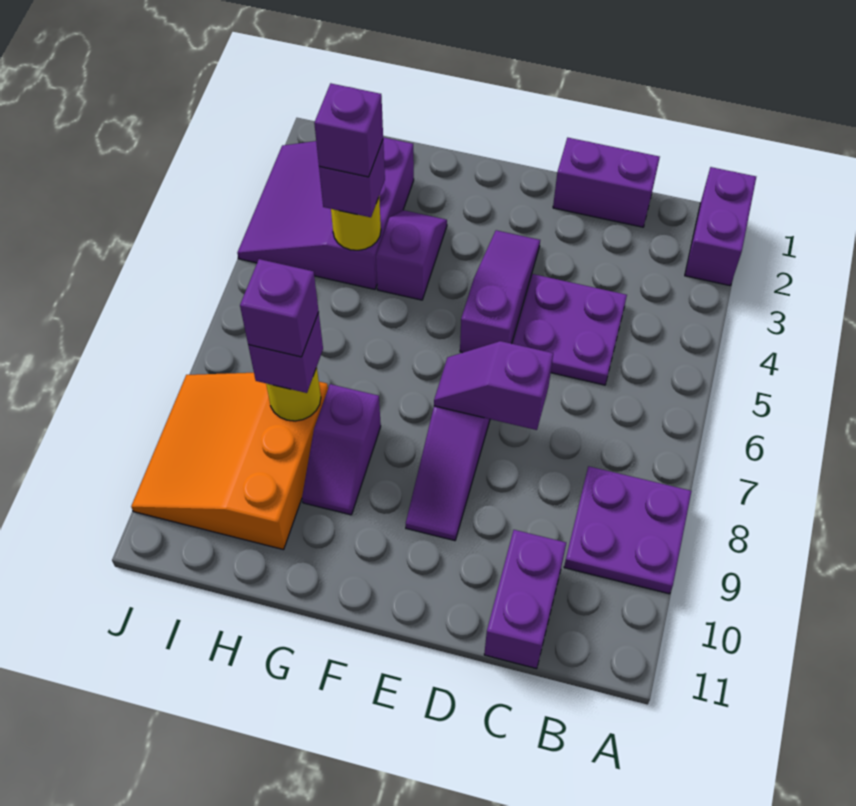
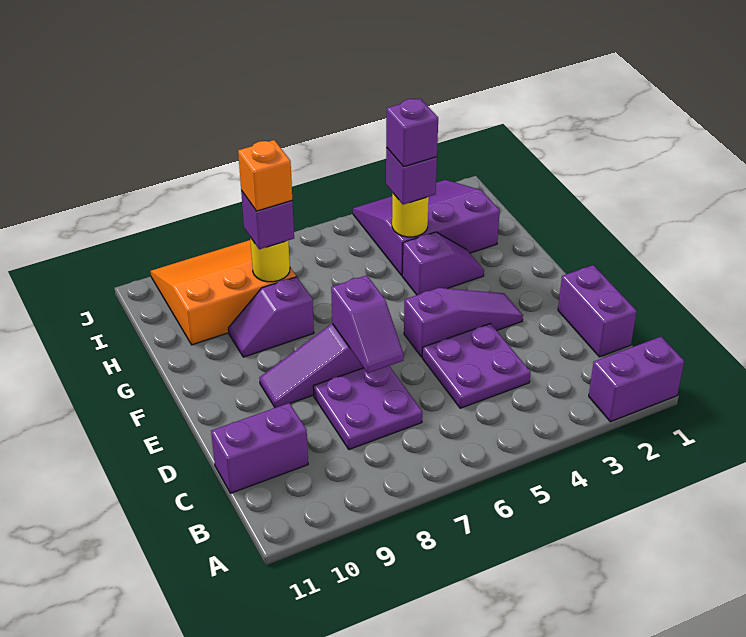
purple 2x2 plate [564,466,691,594] -> purple 2x2 plate moved to [313,366,422,449]
purple 1x2 slope [434,341,553,430] -> purple 1x2 slope turned to [331,275,404,373]
purple 1x1 brick [240,259,319,357] -> orange 1x1 brick [238,140,292,211]

